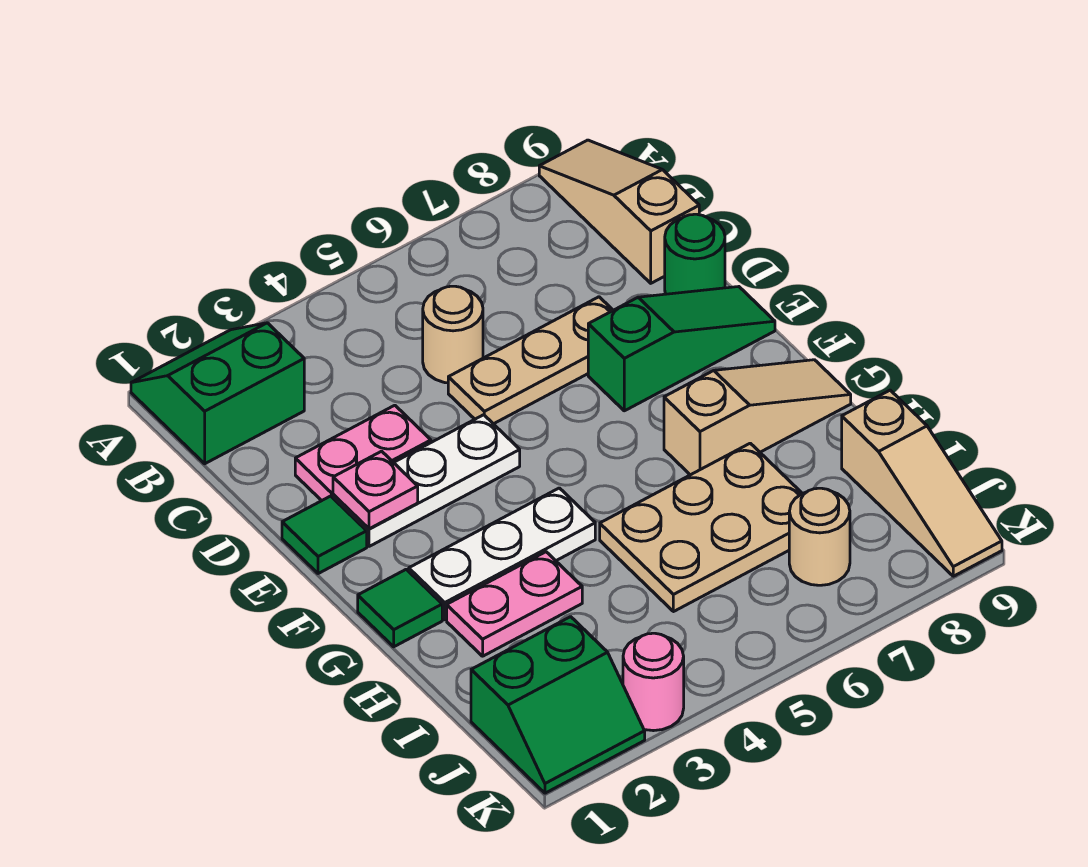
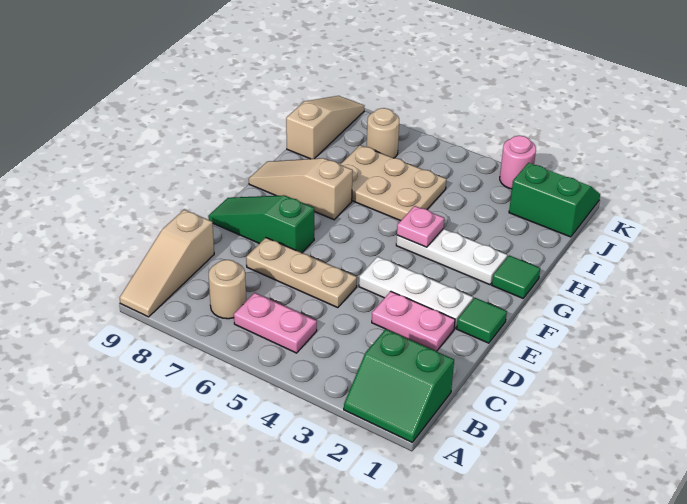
tan 1x1 round brick [423,286,483,383] -> tan 1x1 round brick moved to [209,260,246,319]
green 1x1 round brick [665,214,725,294] -> none
pink 1x1 plate [333,451,418,529] -> pink 1x1 plate moved to [397,206,444,247]
pink 1x2 plate [447,552,582,656] -> pink 1x2 plate moved to [234,293,317,353]

